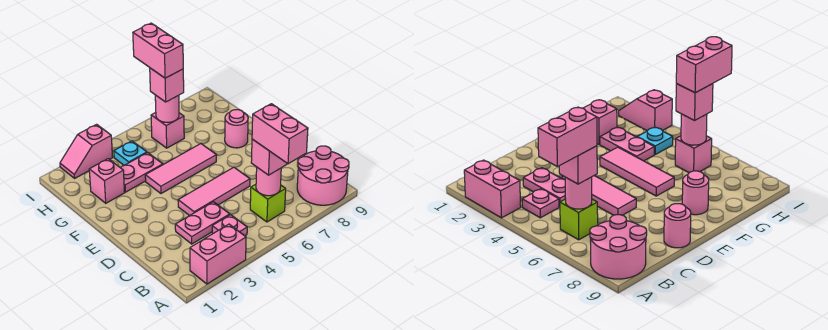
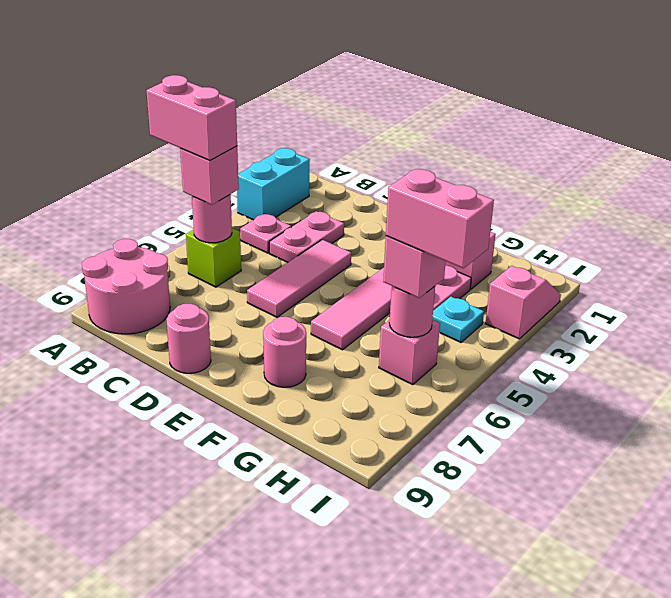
pink 1x2 brick [190,224,246,284] -> cyan 1x2 brick [237,148,310,220]

